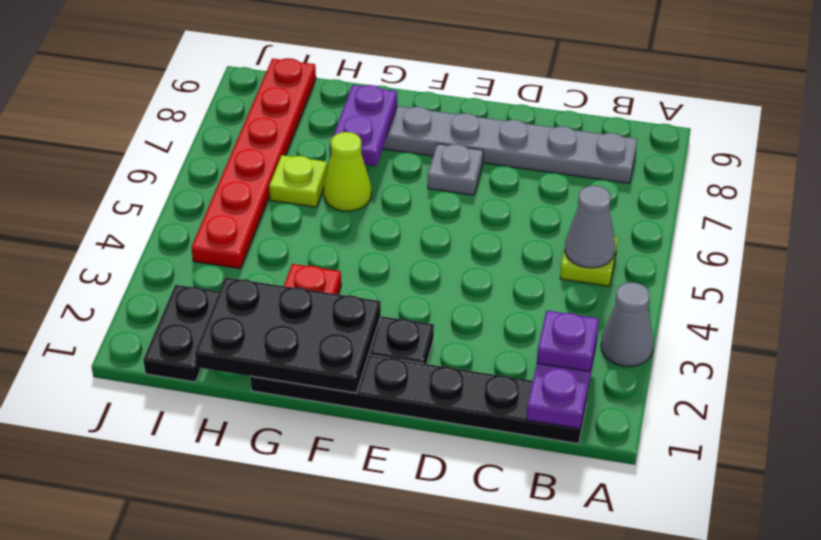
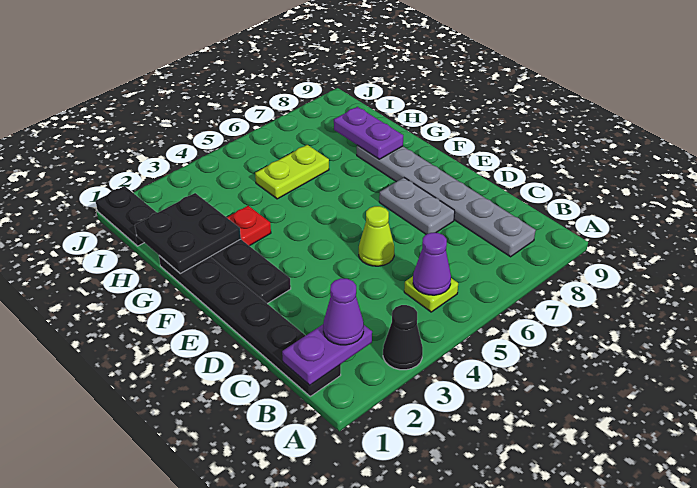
grey 1x1 cone [601,282,653,367] -> black 1x1 cone [383,305,423,370]
purple 1x1 plate [537,311,599,372] -> purple 1x1 cone [323,278,364,345]
grey 1x1 cone [565,186,615,268] -> purple 1x1 cone [413,233,451,295]
grey 1x1 plate [428,144,483,195] -> grey 1x2 plate [379,178,455,234]
black 2x3 plate [195,277,381,393] -> black 2x2 plate [135,193,241,273]
lime 1x1 cone [324,132,371,211] -> lime 1x1 cone moved to [359,206,394,266]
purple 1x2 plate [330,85,397,166] -> purple 1x2 plate turned to [334,107,403,159]
lime 1x1 plate [269,155,328,207] -> lime 1x2 plate [255,145,329,199]
black 1x2 plate [143,285,219,382] -> black 1x2 plate turned to [96,186,157,246]
red 1x6 plate [191,58,316,269] -> none

